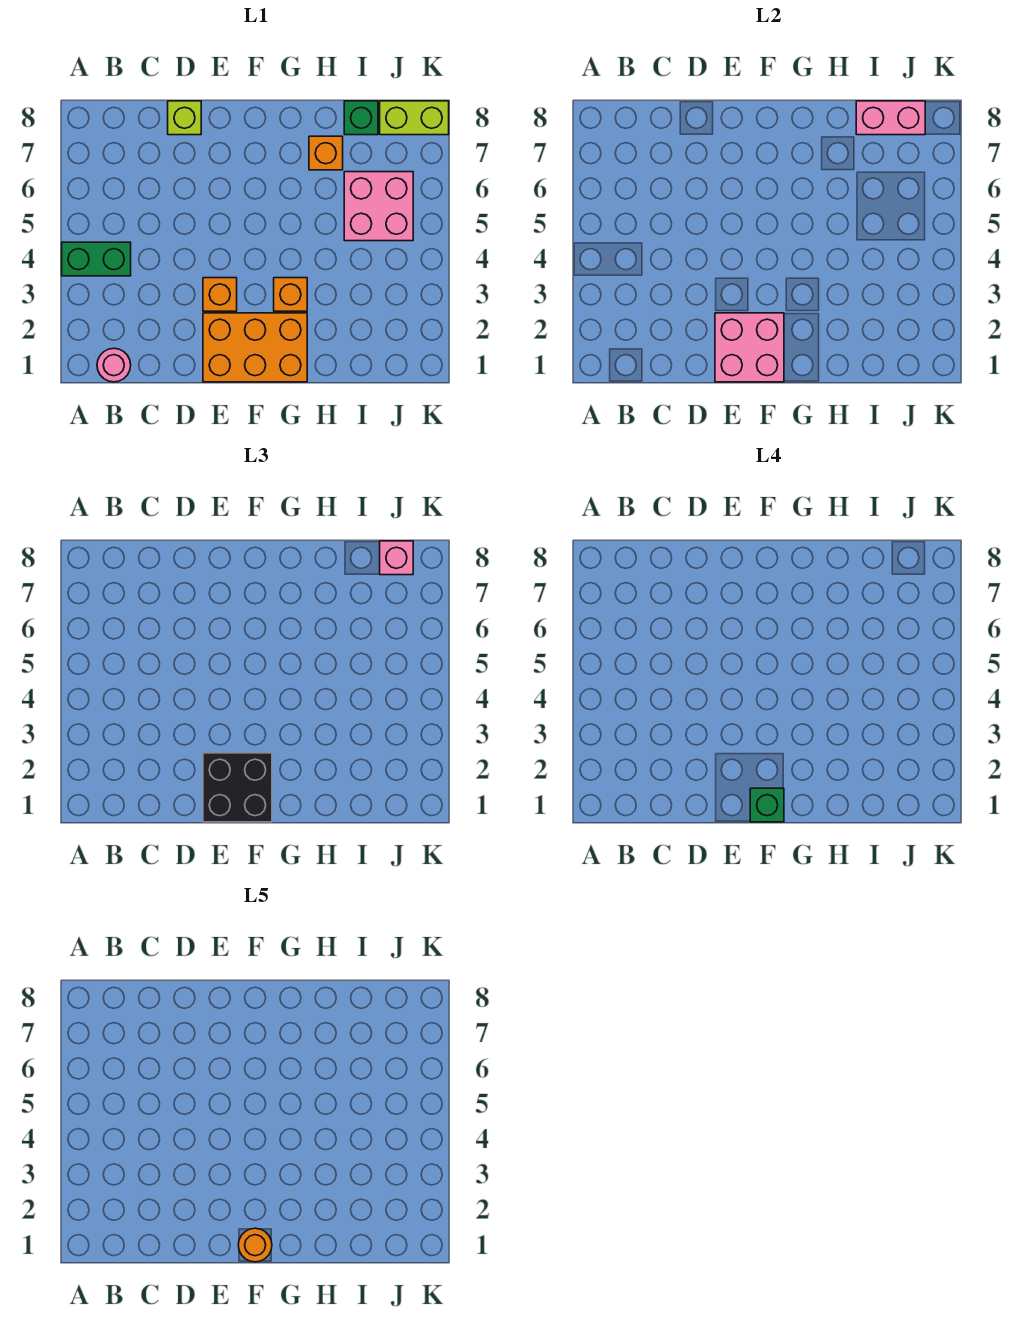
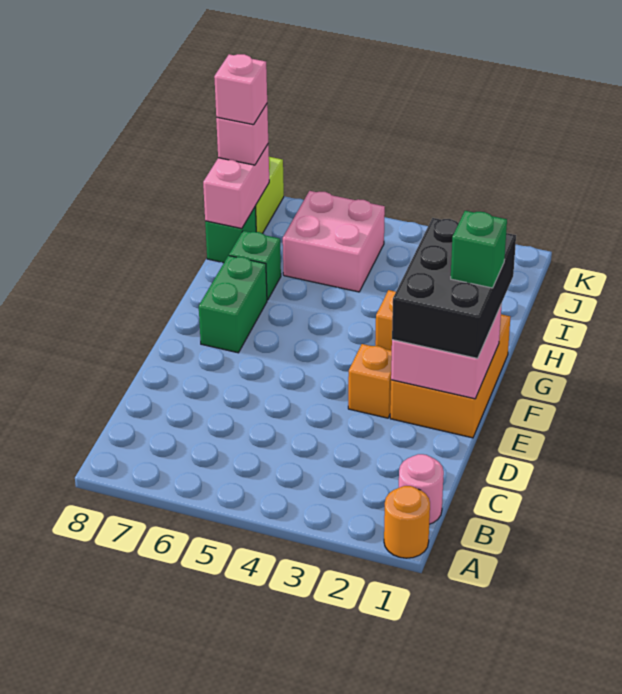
green 1x2 brick [62,242,131,276] -> green 1x2 brick moved to [199,256,267,353]
lime 1x1 brick [168,101,201,135] -> none
black 2x2 brick [203,753,272,822] -> black 2x3 brick [392,218,516,358]
orange 1x1 round brick [238,1228,272,1262] -> orange 1x1 round brick moved to [384,486,430,558]
orange 1x1 brick [309,136,343,170] -> green 1x1 brick [229,231,281,300]
none -> pink 1x1 brick [214,54,267,125]

